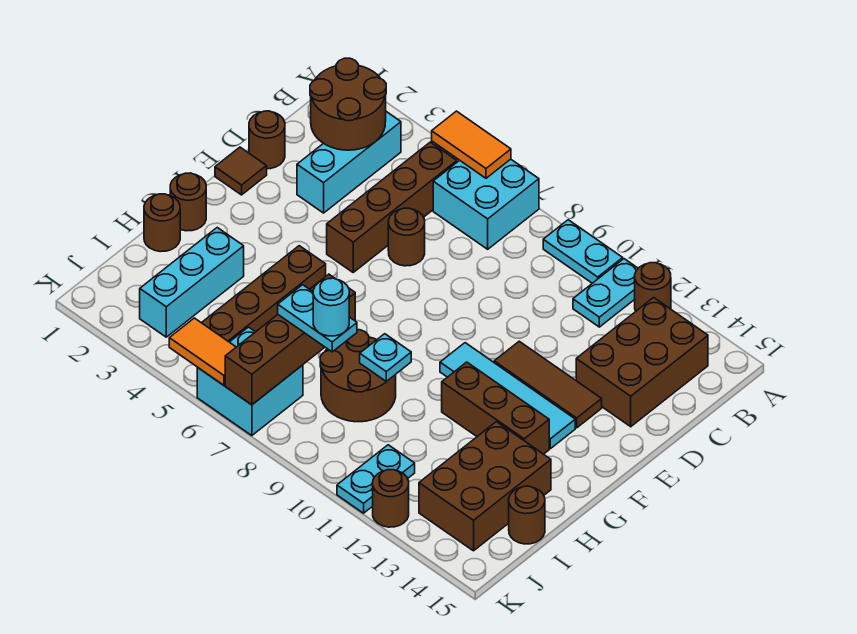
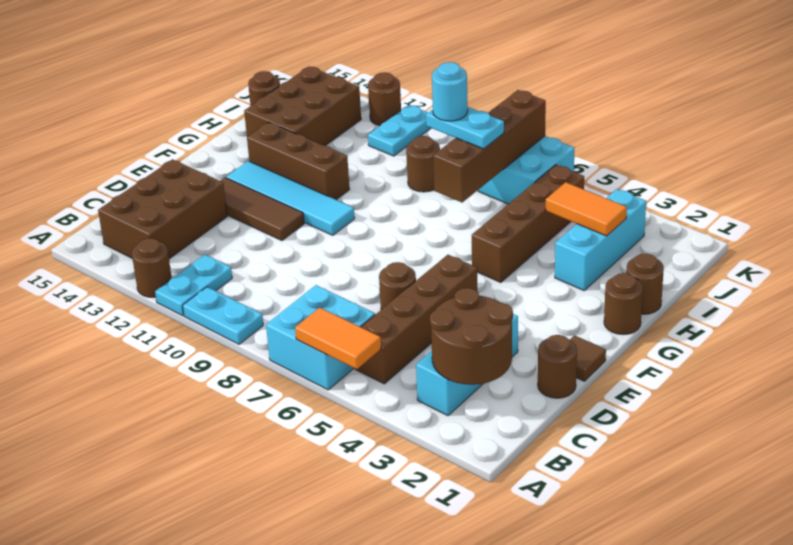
brown 2x2 round brick [320,330,396,422] -> brown 1x1 round brick [406,136,440,192]
cyan 1x1 plate [360,334,411,382] -> none
orange 1x2 tile [169,318,236,385] -> orange 1x2 tile moved to [546,182,627,236]

